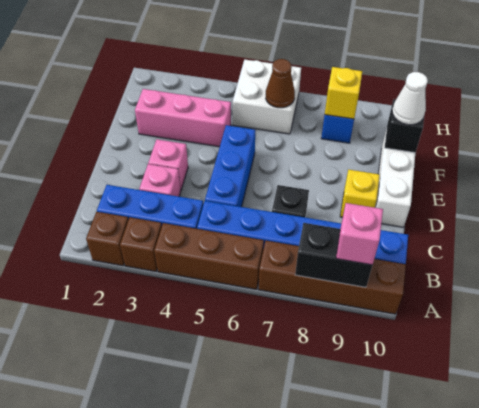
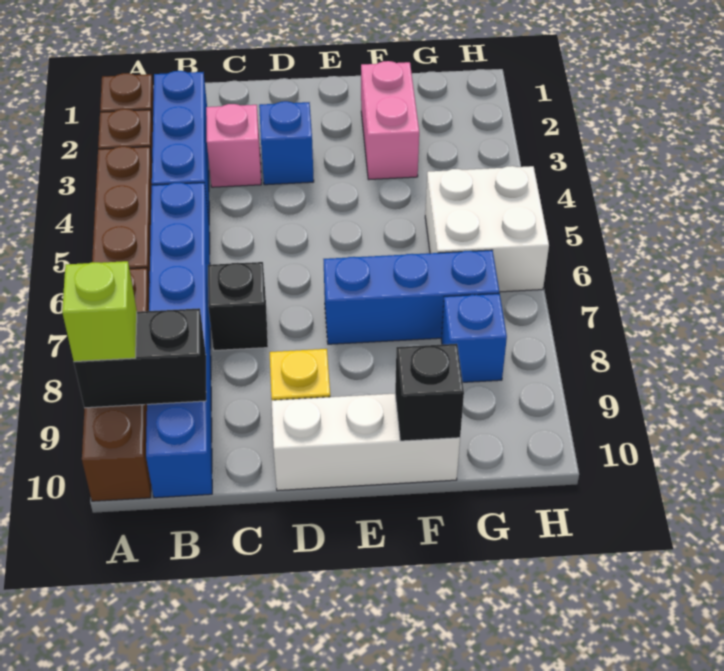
black 1x2 brick [295,223,372,287] -> black 1x2 brick turned to [74,308,206,408]
pink 1x1 brick [336,203,383,265] -> lime 1x1 brick [62,261,137,362]
blue 1x3 brick [205,125,255,207] -> blue 1x3 brick moved to [323,250,499,344]
pink 1x1 brick [148,139,188,190] -> blue 1x1 brick [259,101,314,185]
pink 1x3 brick [135,89,231,147] -> pink 1x2 brick [361,61,419,180]
white 1x1 cone [392,72,428,125] -> none
brown 1x1 cone [266,59,295,108] -> none
yellow 1x1 brick [325,67,362,119] -> none

